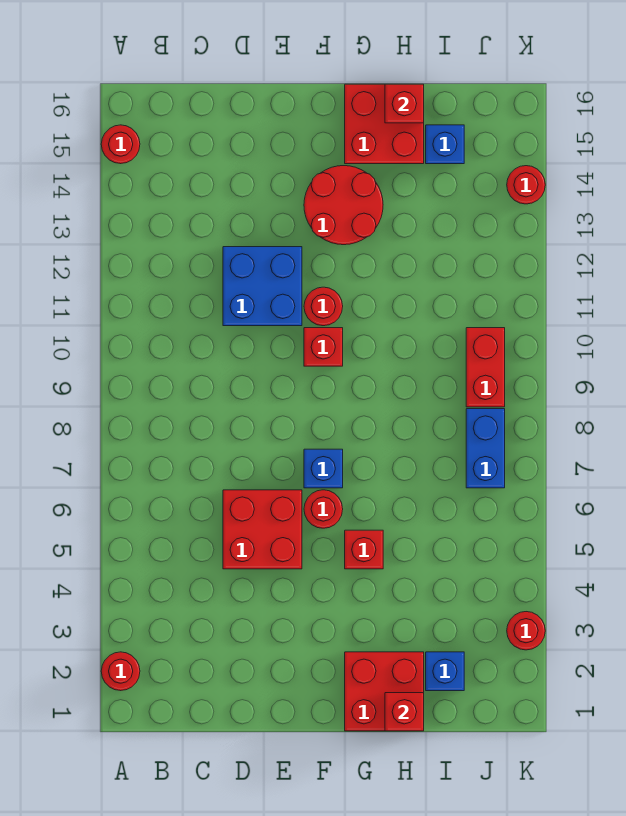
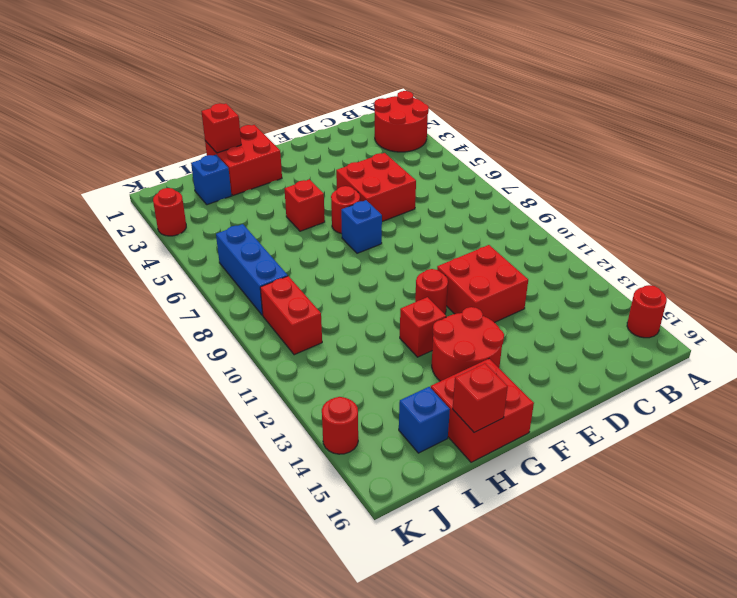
red 1x1 round brick [101,652,140,691] -> red 2x2 round brick [374,91,429,152]
blue 2x2 brick [223,247,302,326] -> red 2x2 brick [437,245,528,323]
red 1x1 brick [304,328,343,366] -> red 1x1 brick moved to [400,297,446,357]
blue 1x2 brick [466,409,505,488] -> blue 1x3 brick [216,224,288,315]

